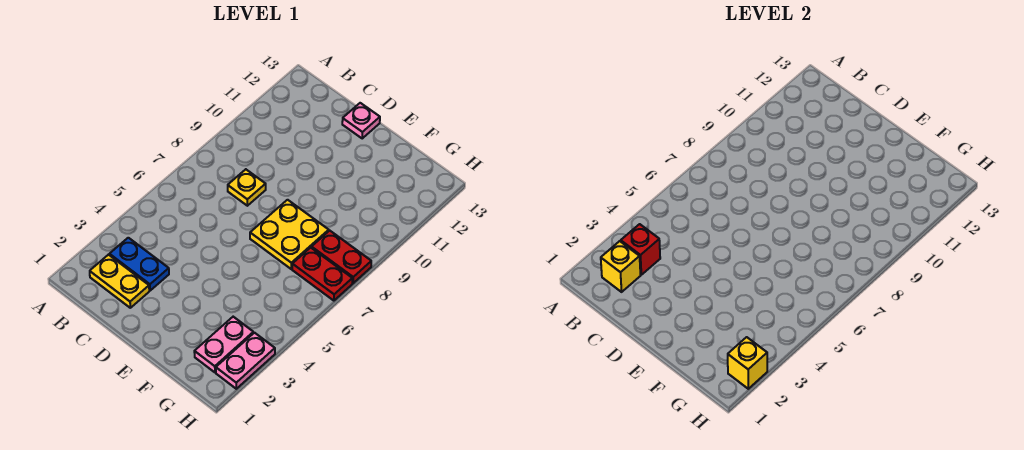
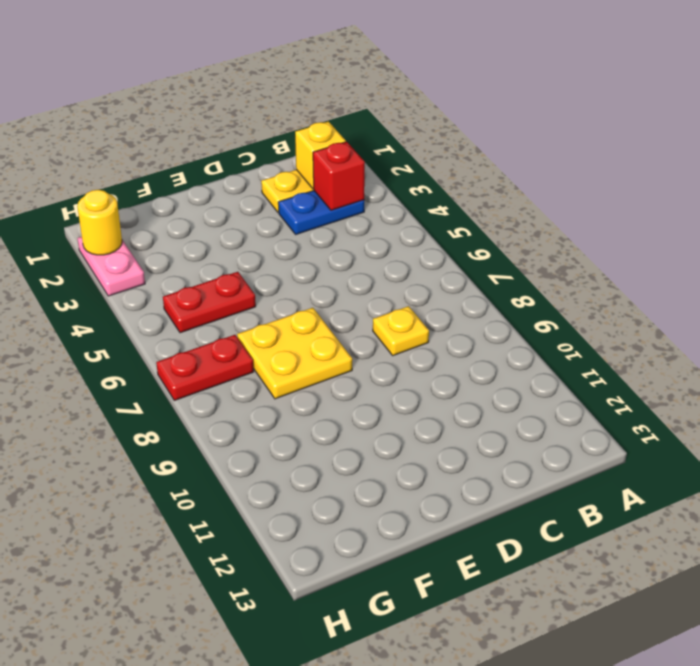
pink 1x1 plate [342,103,380,138] -> none
pink 1x2 plate [194,317,253,372] -> none
red 1x2 plate [312,231,371,283] -> red 1x2 plate moved to [163,272,256,333]
yellow 1x1 brick [728,337,767,389] -> yellow 1x1 round brick [77,190,122,255]

